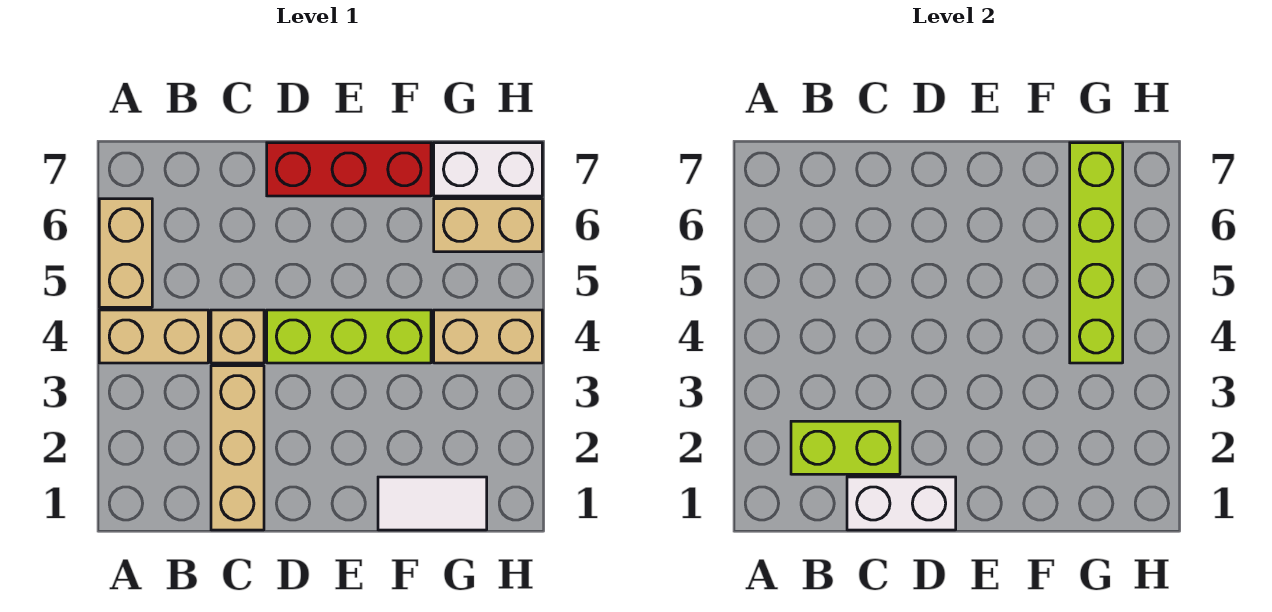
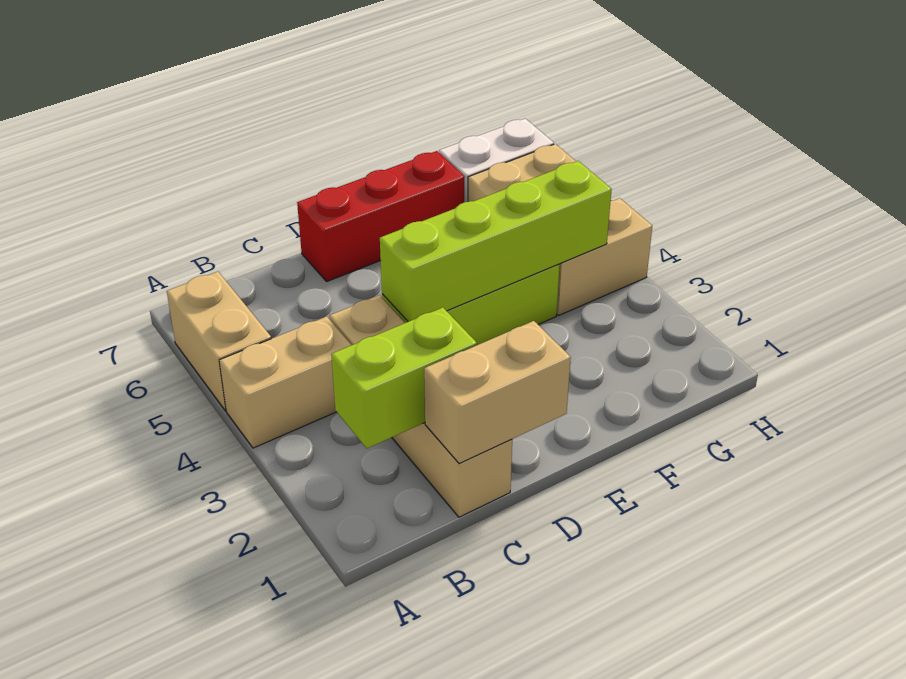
white 1x2 brick [847,477,956,530] -> tan 1x2 brick [424,321,571,464]
white 1x2 tile [378,477,487,530] -> none
lime 1x4 brick [1070,143,1123,363] -> lime 1x4 brick turned to [380,161,612,322]

